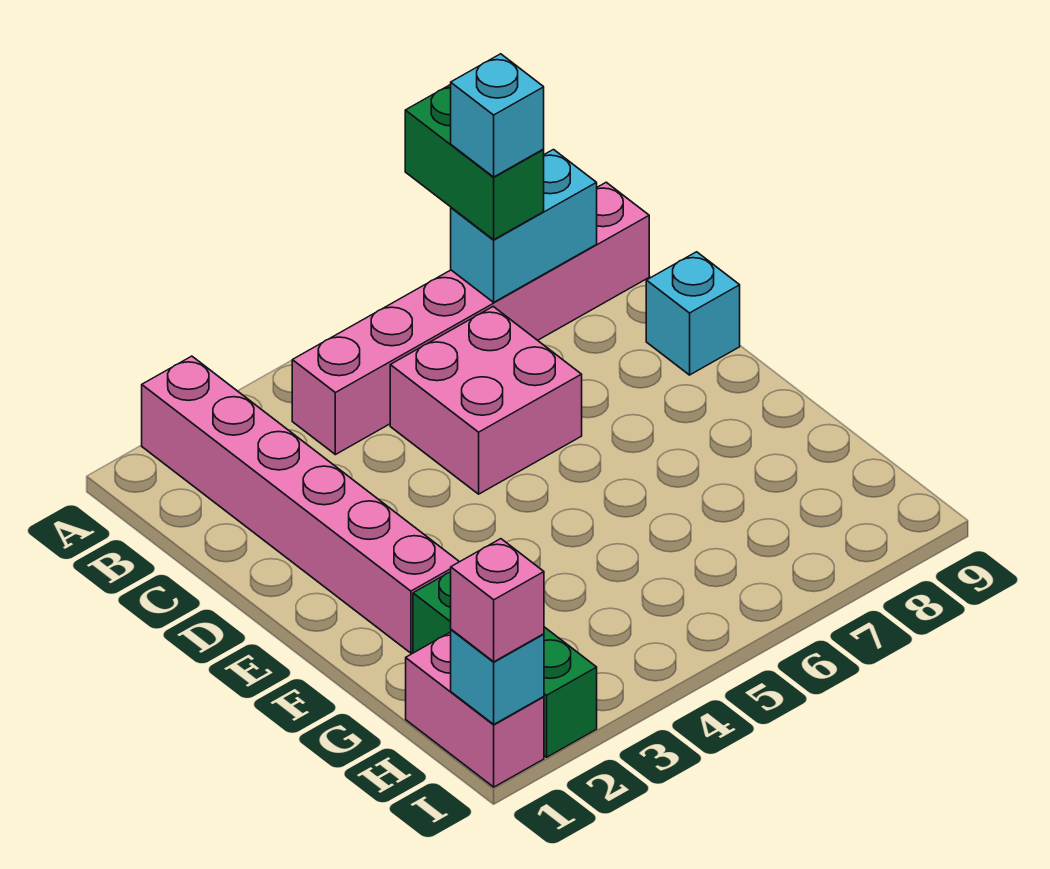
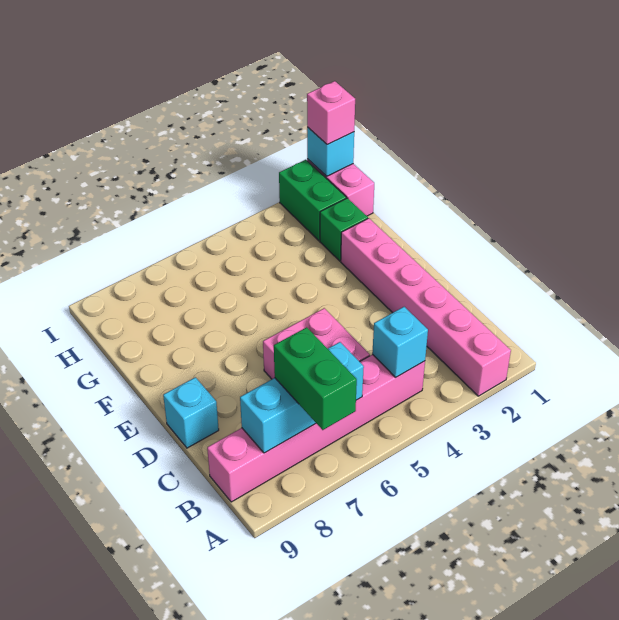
cyan 1x2 brick [451,150,597,302] -> cyan 1x3 brick [240,342,364,453]
cyan 1x1 brick [451,54,544,177] -> cyan 1x1 brick moved to [372,307,428,377]

